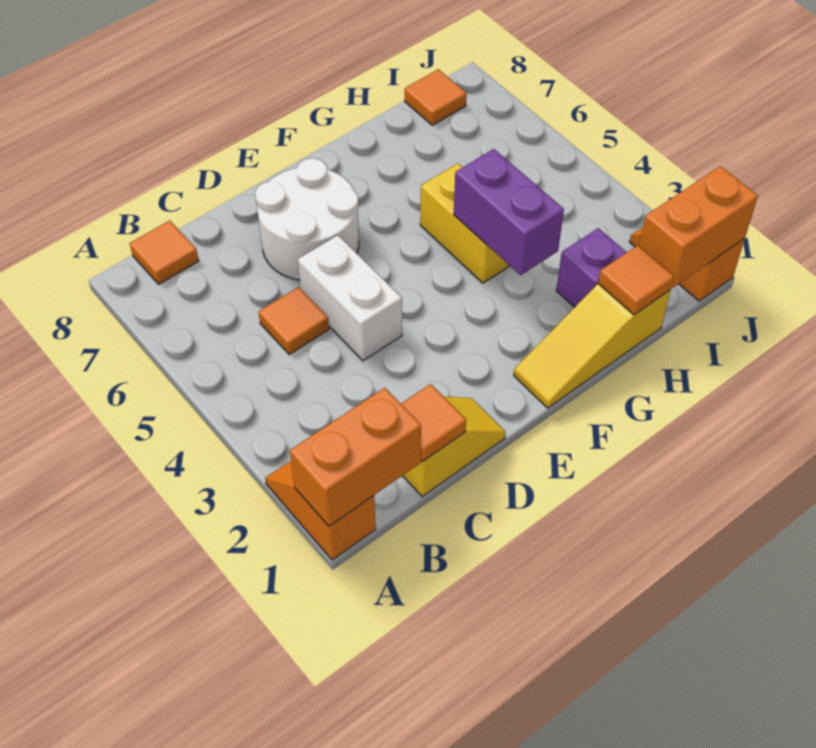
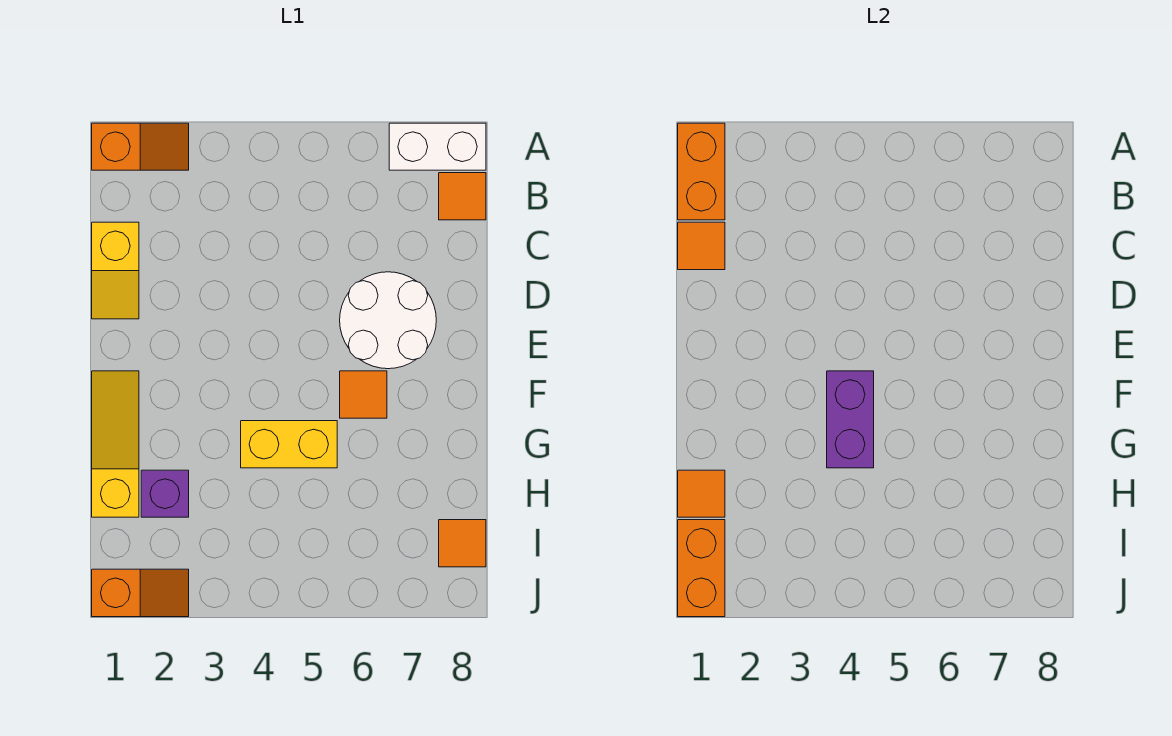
orange 1x1 tile [259,287,329,354] -> orange 1x1 tile moved to [340,371,387,418]
white 1x2 brick [298,235,402,361] -> white 1x2 brick moved to [389,123,486,170]
purple 1x2 brick [454,149,564,275] -> purple 1x2 brick turned to [827,371,874,468]

